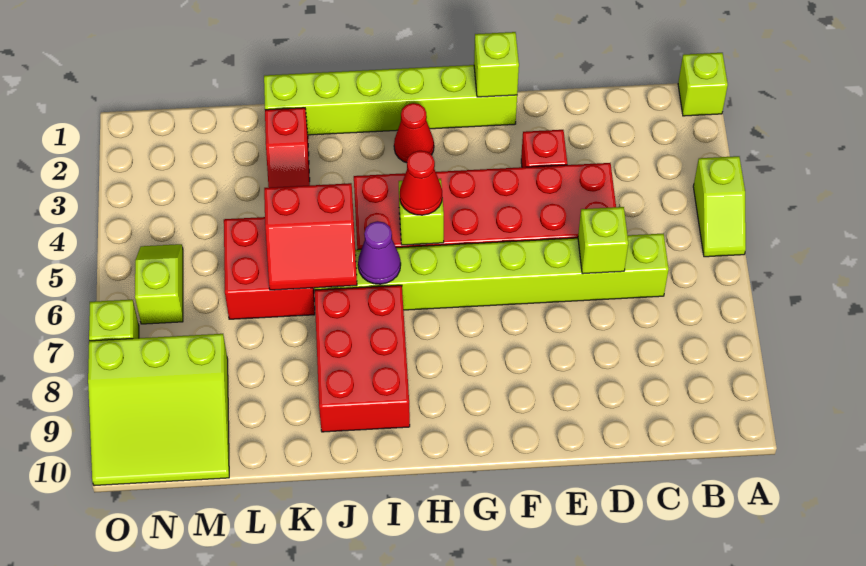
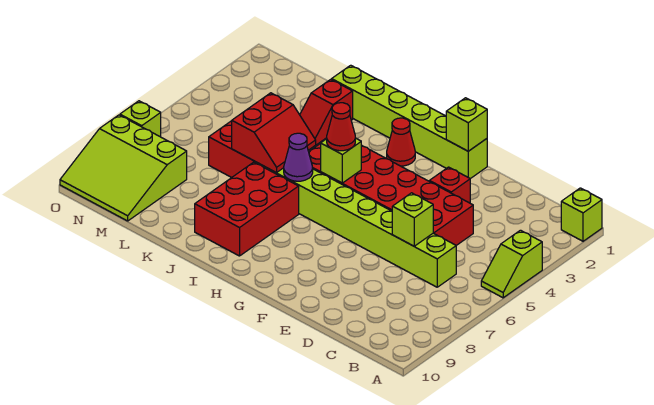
red 2x2 slope [264,183,357,290] -> red 2x2 slope turned to [232,93,316,173]
lime 1x2 slope [135,244,183,324] -> none

